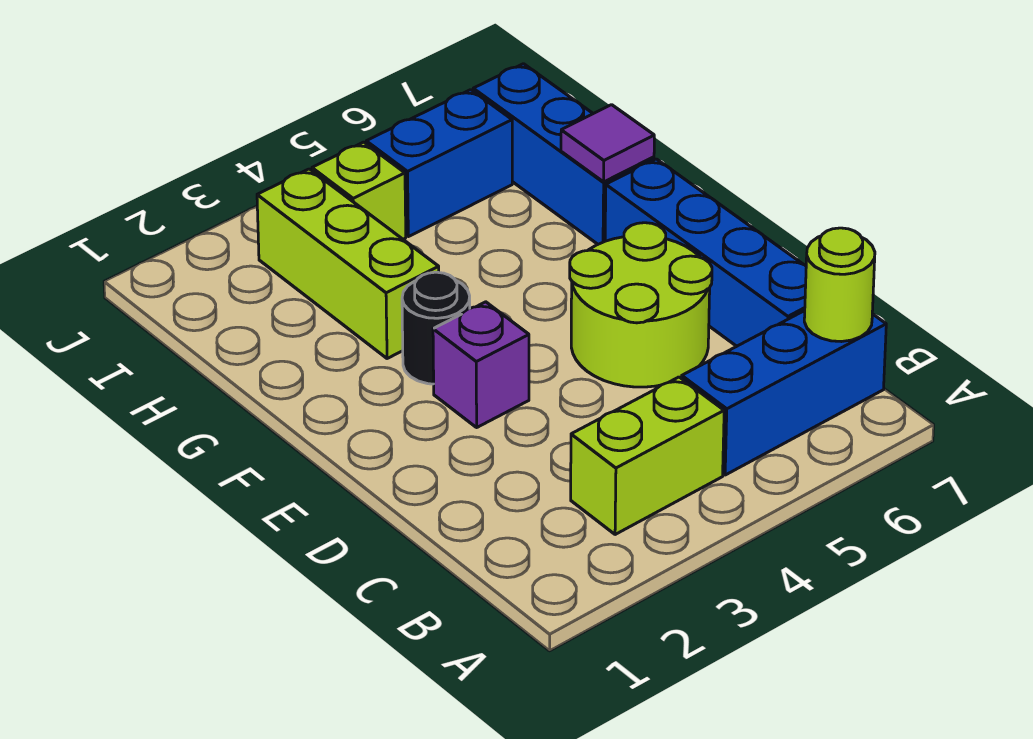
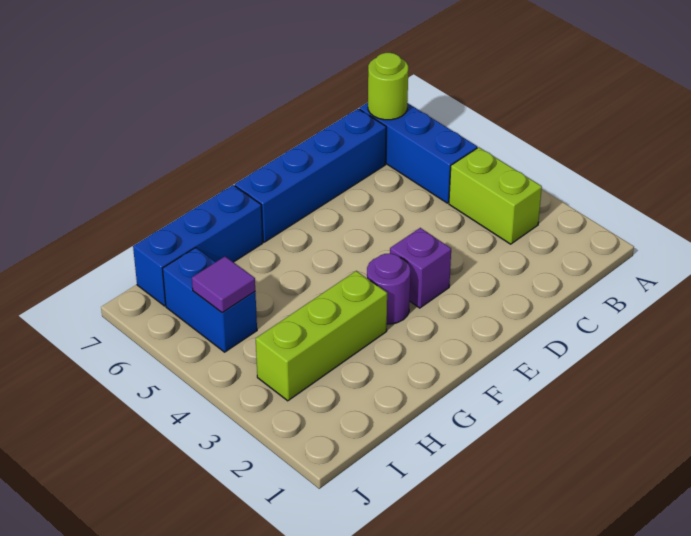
lime 2x2 round brick [570,223,712,387] -> none
black 1x1 round brick [402,272,470,384] -> purple 1x1 round brick [367,253,410,324]
purple 1x1 tile [561,105,654,182] -> purple 1x1 tile moved to [192,257,255,313]
lime 1x1 brick [312,142,406,239] -> none

